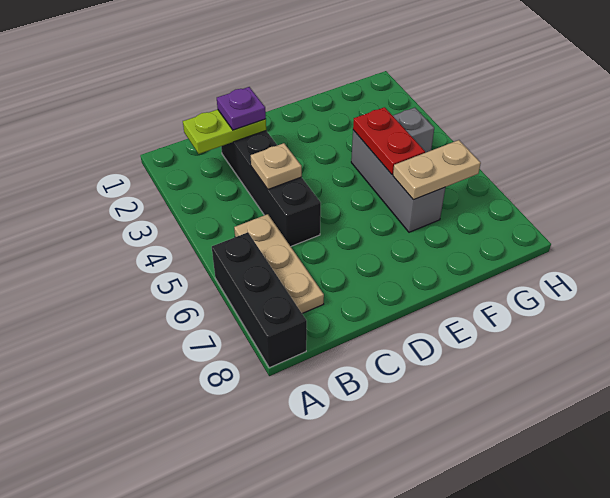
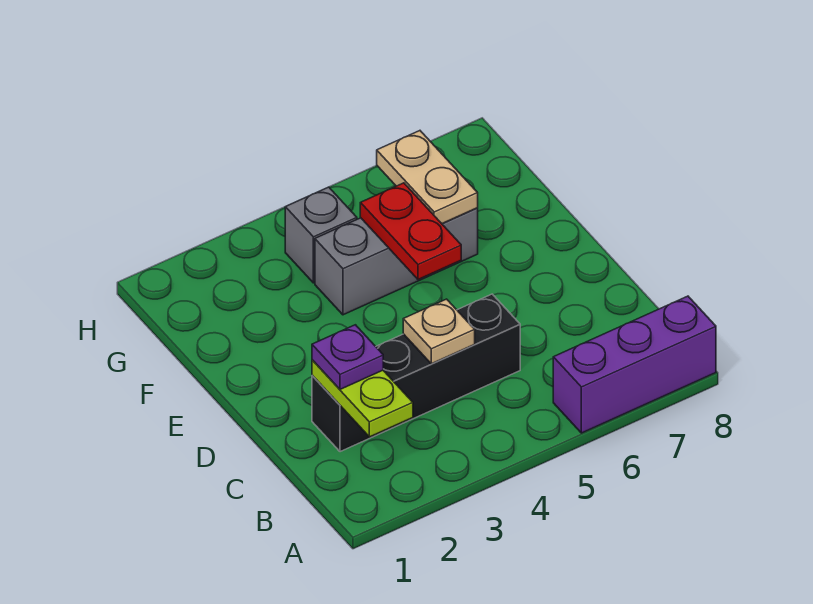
black 1x3 brick [212,232,307,368] -> purple 1x3 brick [553,296,716,433]
tan 1x3 plate [234,214,324,313] -> none
red 1x2 plate [353,107,425,175] -> red 1x2 plate turned to [360,183,461,279]

